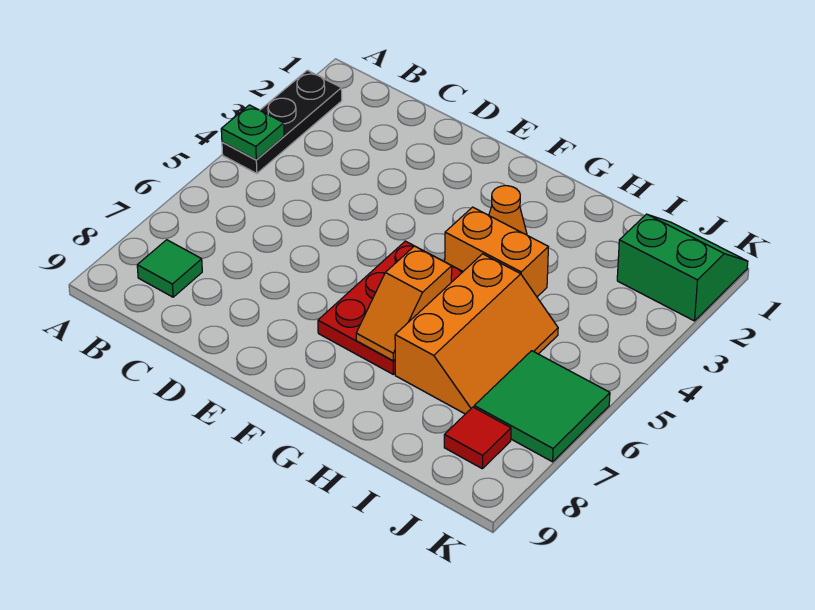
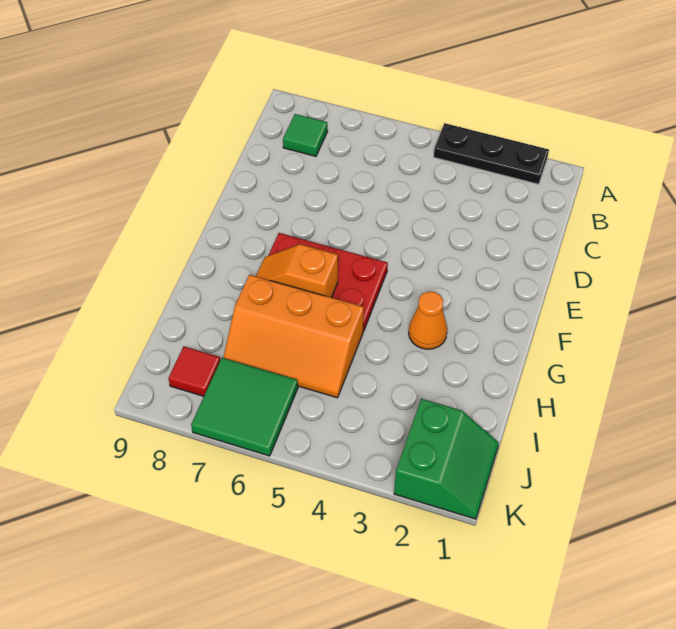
green 1x1 plate [221,105,284,160] -> none
orange 1x2 brick [445,207,548,297] -> none

